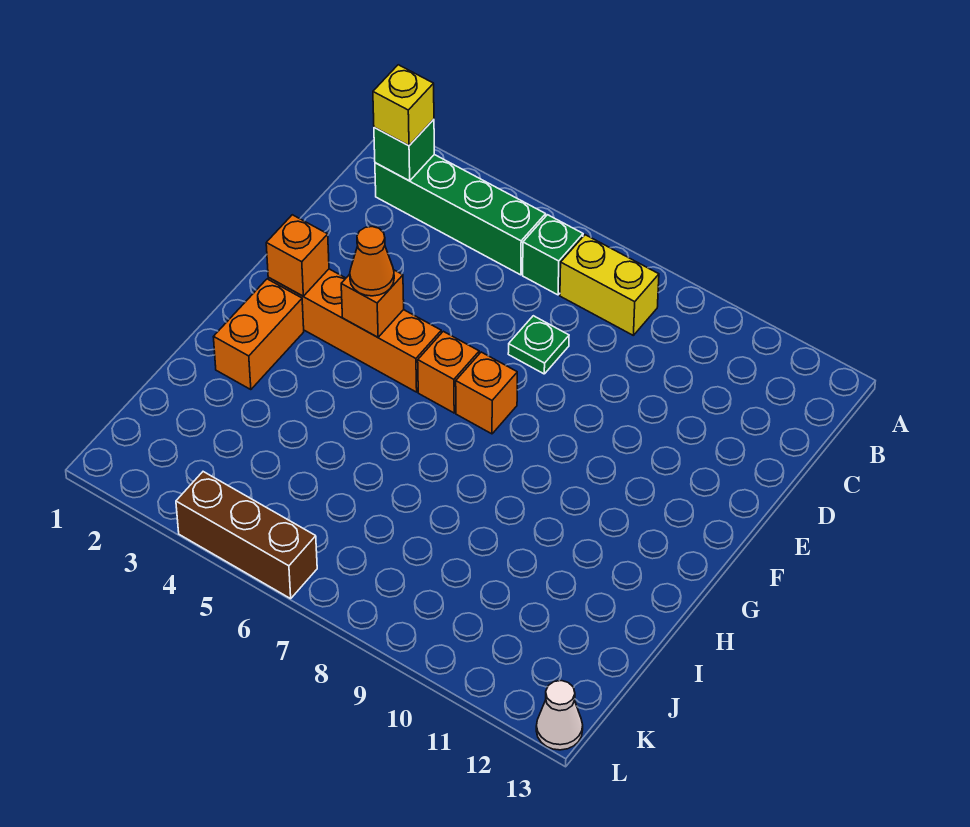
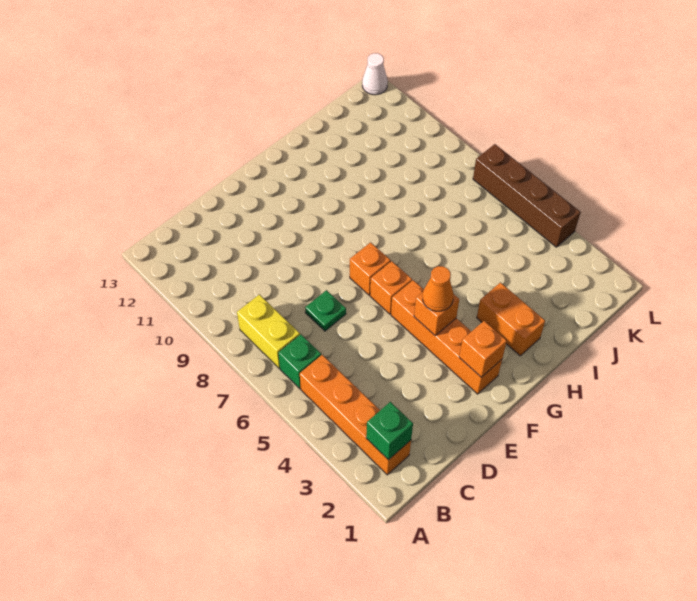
green 1x4 brick [375,155,546,275] -> orange 1x4 brick [300,355,411,475]
yellow 1x1 brick [373,65,434,146] -> none
orange 1x2 brick [214,279,304,390] -> orange 1x2 brick turned to [477,283,545,356]
brown 1x3 brick [176,472,317,599] -> brown 1x4 brick [473,144,580,247]

